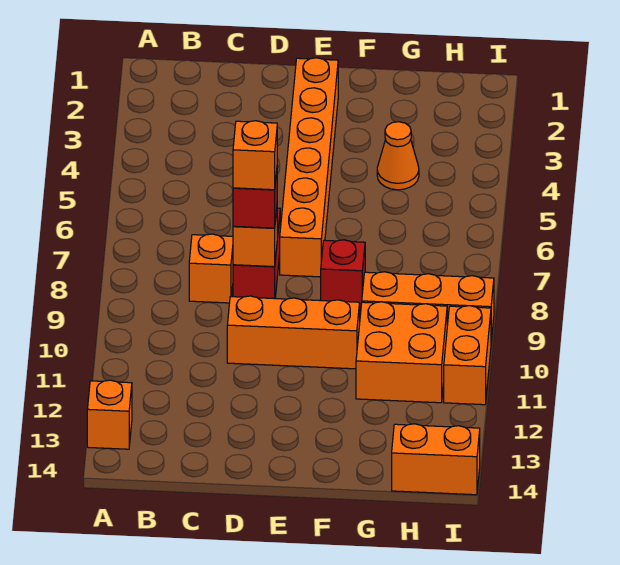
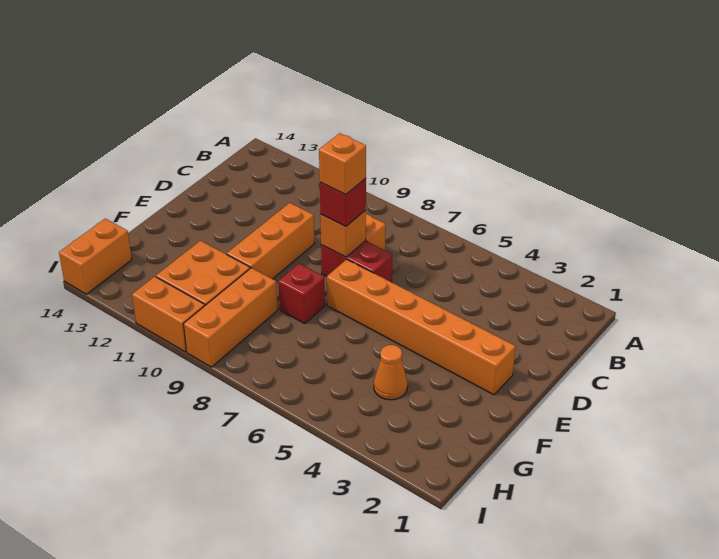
orange 1x1 brick [87,380,132,449] -> none

